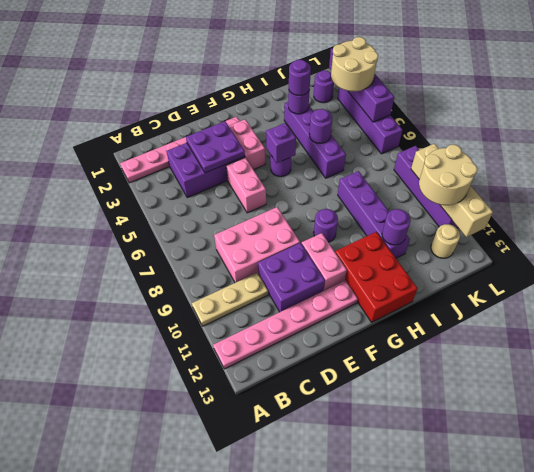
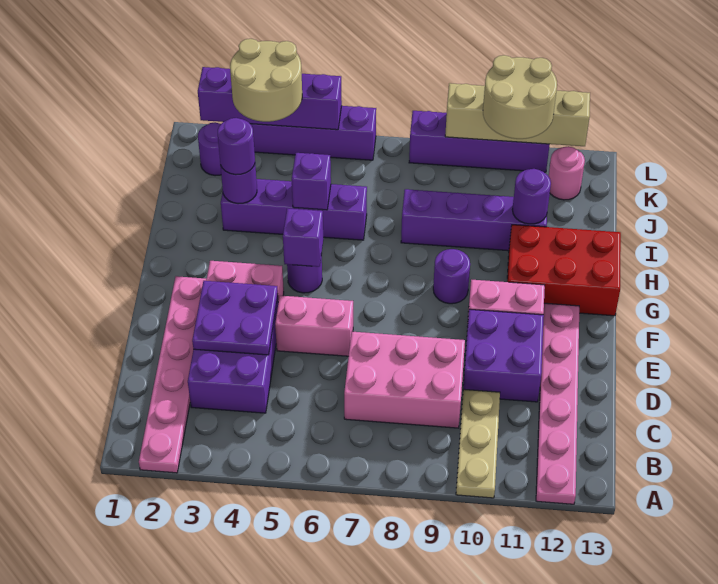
pink 2x3 brick [214,207,300,283] -> pink 2x3 brick turned to [344,332,465,428]
purple 1x1 round brick [309,109,332,143] -> purple 1x1 brick [292,153,331,210]
tan 1x1 round brick [431,224,460,258] -> pink 1x1 round brick [549,146,585,200]

